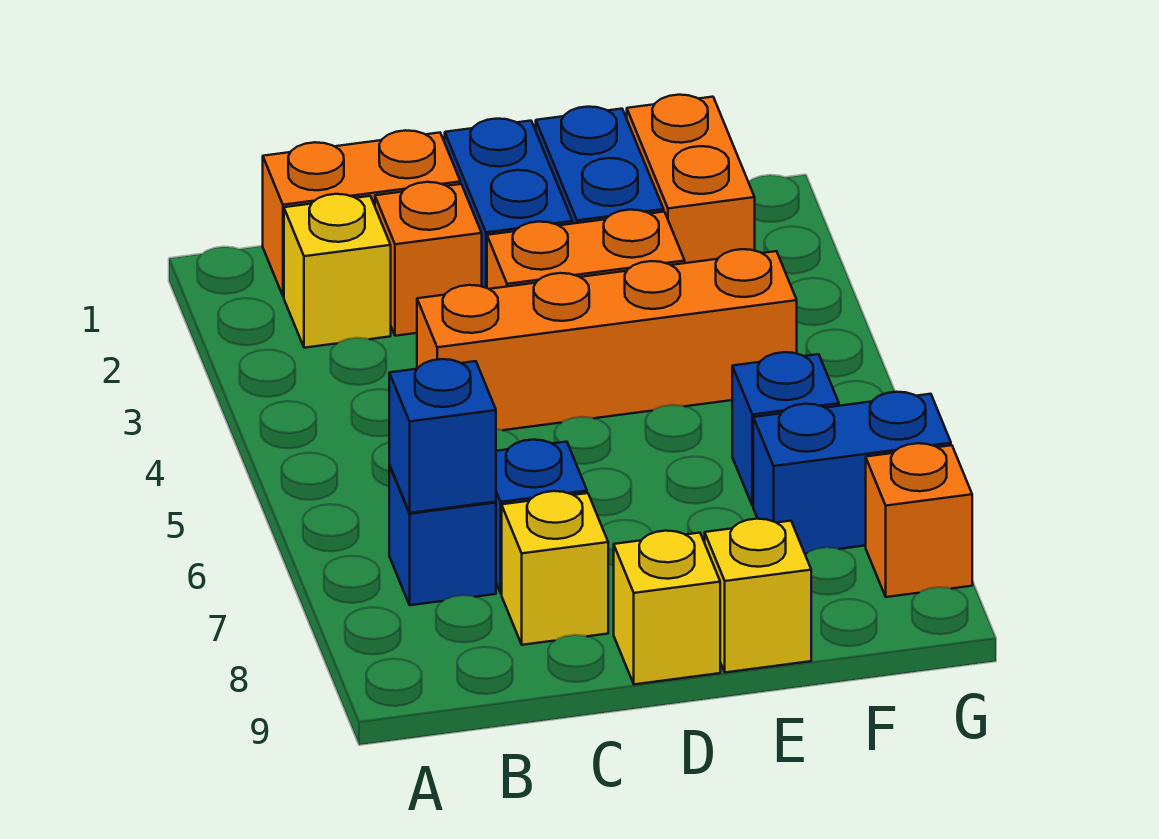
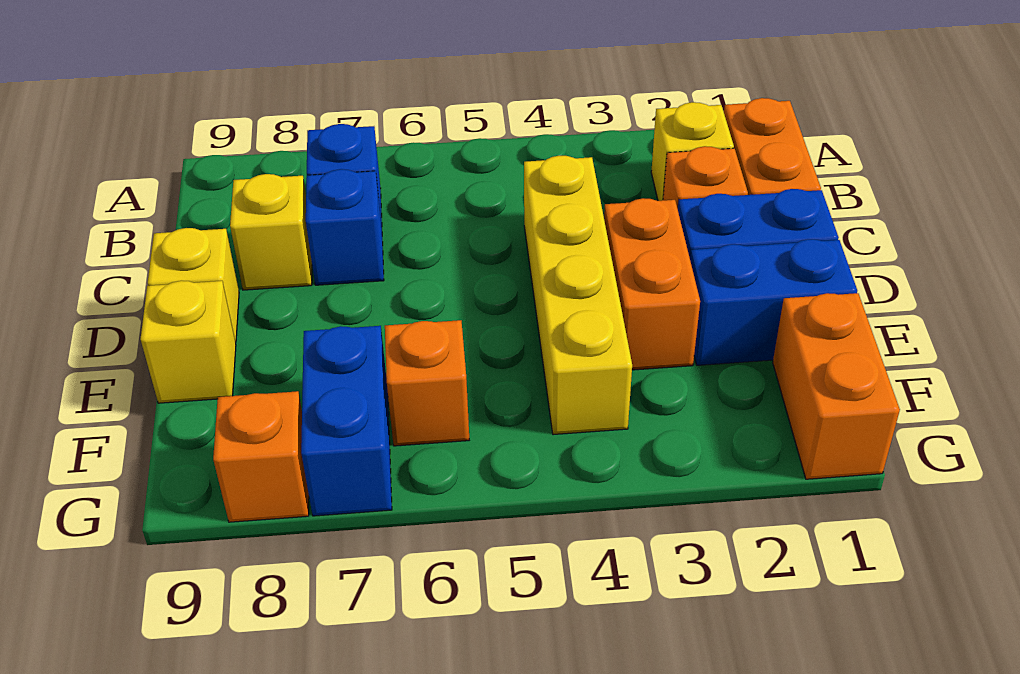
blue 1x1 brick [389,359,496,513] -> none
orange 1x4 brick [417,249,797,430] -> yellow 1x4 brick [524,156,632,435]
orange 1x2 brick [627,95,755,263] -> orange 1x2 brick turned to [773,293,900,479]
blue 1x1 brick [732,352,839,506] -> orange 1x1 brick [385,320,469,446]

